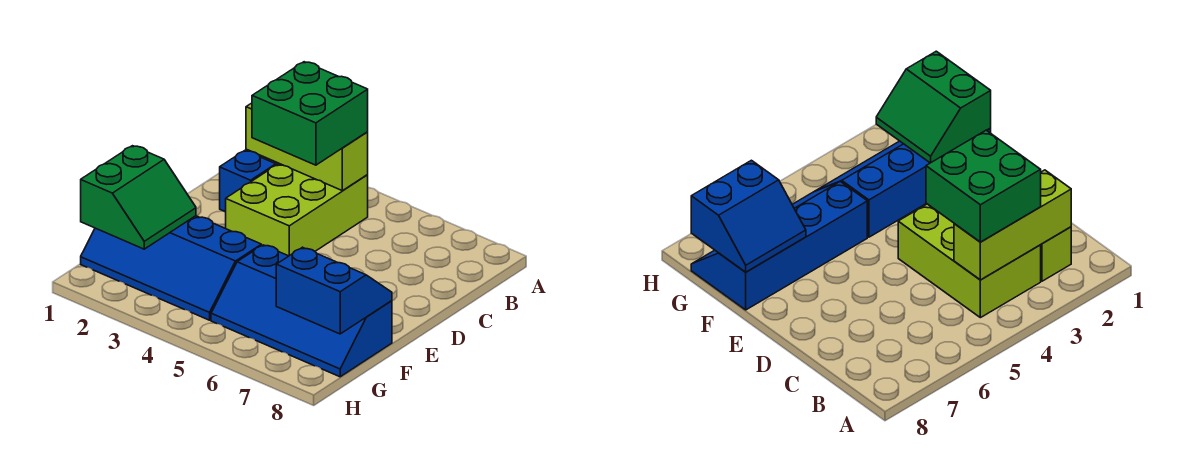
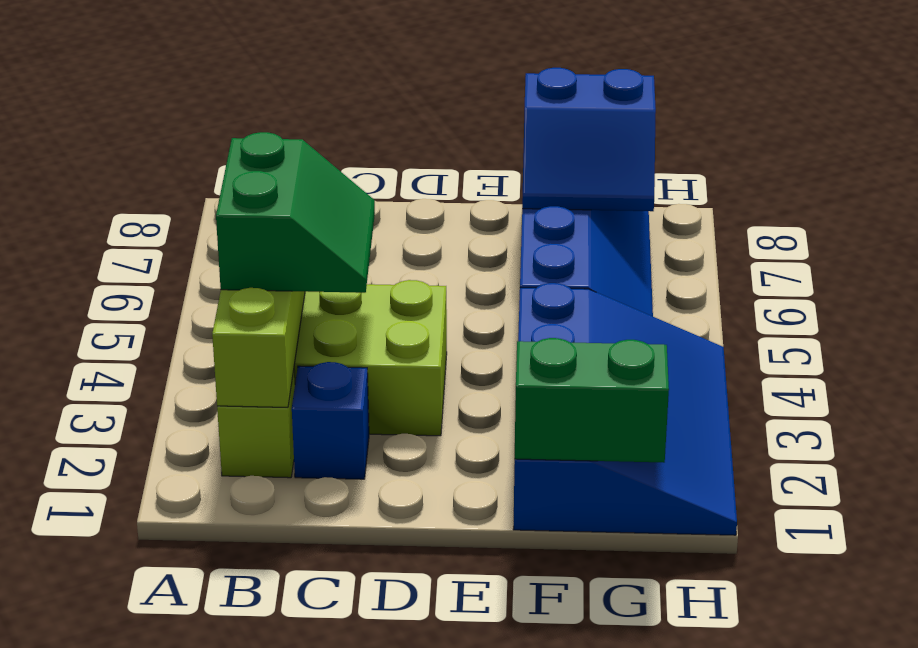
green 2x2 brick [252,62,368,165] -> green 2x2 slope [216,132,375,293]
blue 2x4 slope [81,216,261,320] -> blue 3x4 slope [513,283,737,535]
blue 2x2 slope [276,247,392,334] -> blue 2x2 slope turned to [522,68,656,211]

